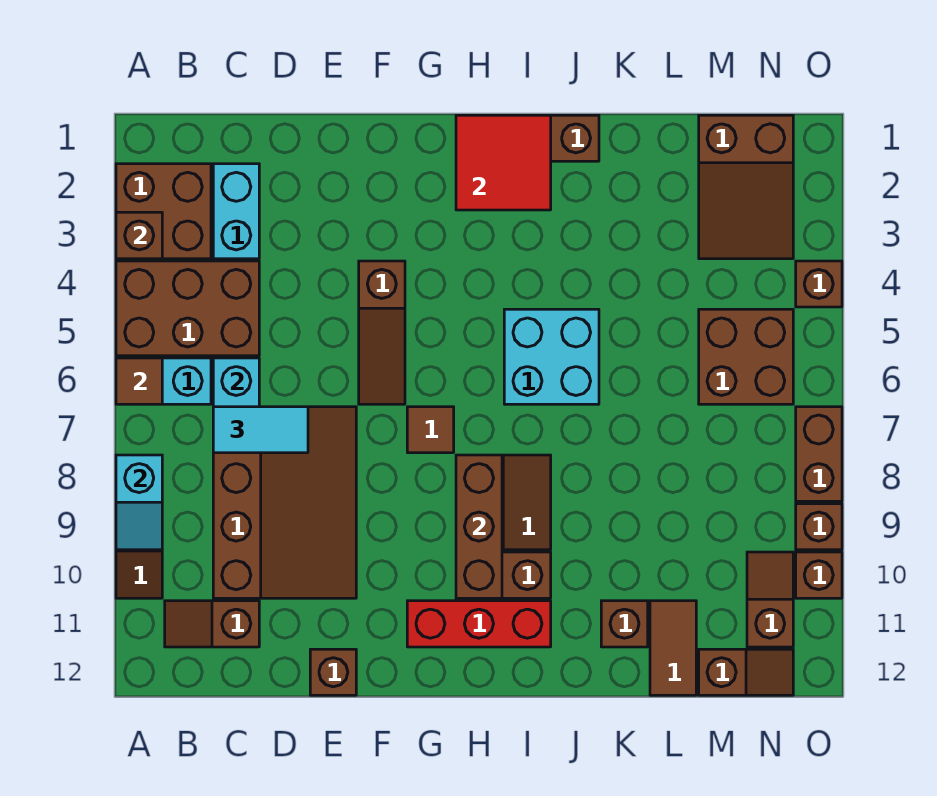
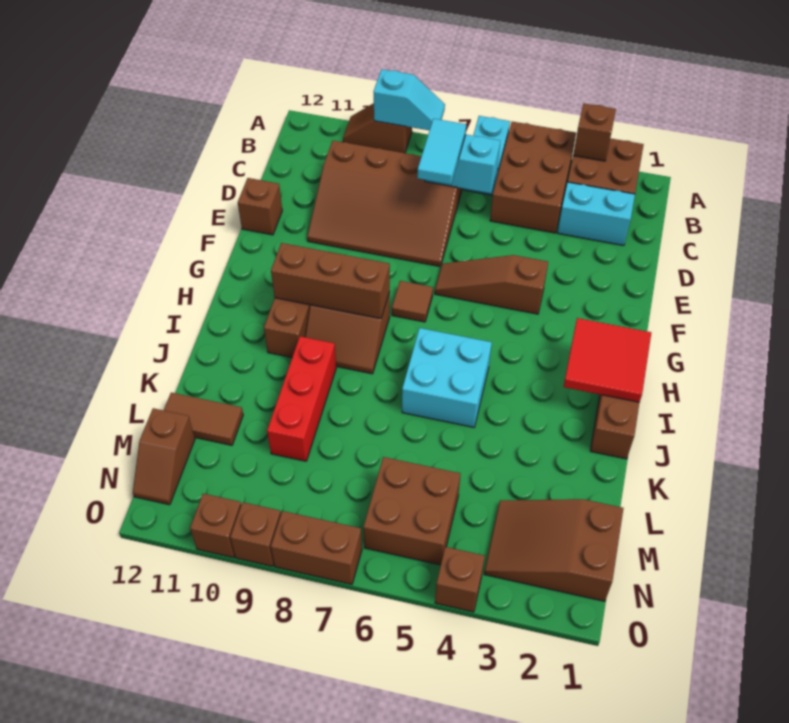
brown 1x1 tile [116,358,162,404] -> none
cyan 1x2 slope [116,455,162,550] -> cyan 1x2 slope turned to [374,69,445,130]
brown 1x2 slope [165,601,259,647] -> none
red 1x3 brick [407,601,551,647] -> red 1x3 brick moved to [267,336,336,461]
brown 1x1 brick [601,601,648,647] -> none
brown 1x2 slope [747,552,793,647] -> none

